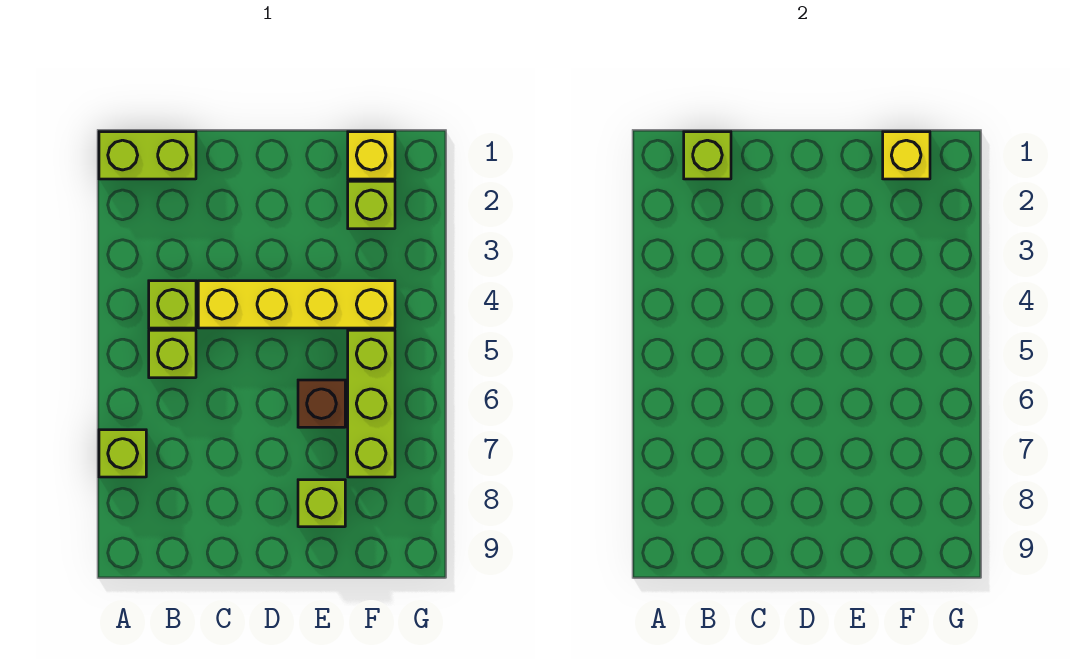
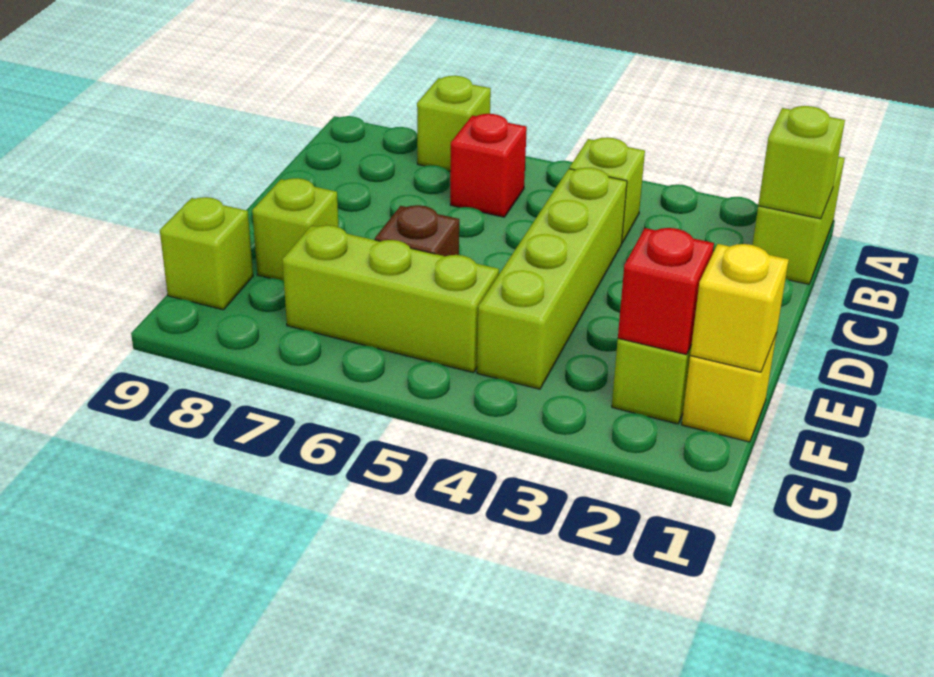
lime 1x1 brick [149,330,196,378] -> lime 1x1 brick moved to [160,197,253,310]
none -> red 1x1 brick [450,114,527,217]
yellow 1x4 brick [198,281,395,328] -> lime 1x4 brick [477,168,627,389]
none -> red 1x1 brick [618,228,714,355]

